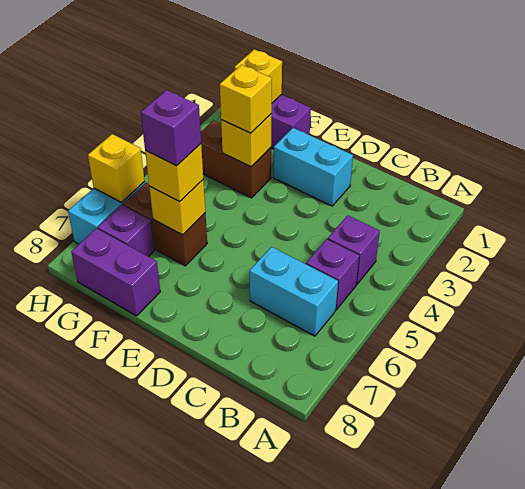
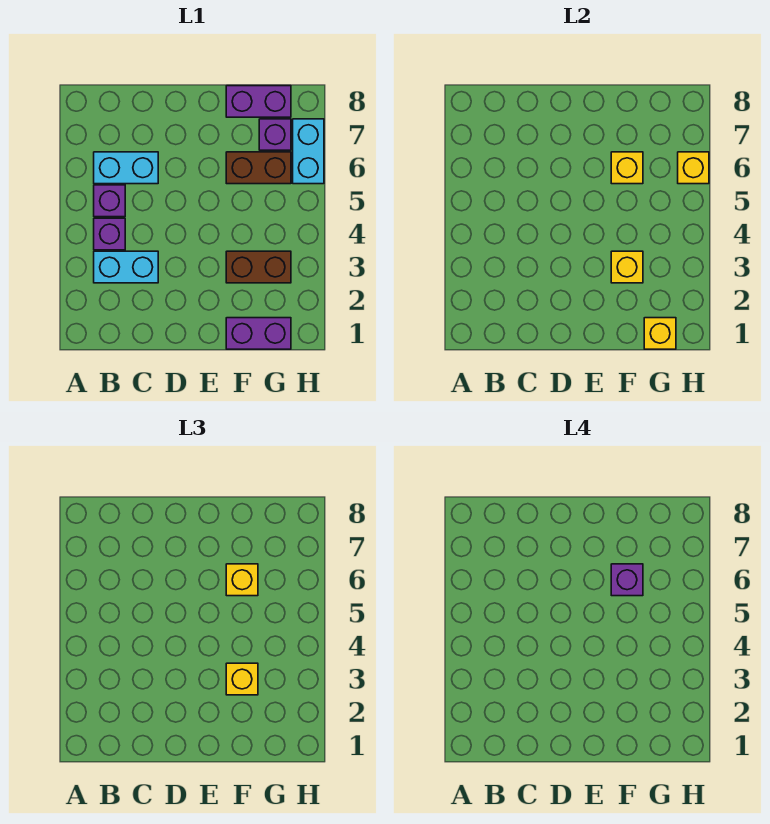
cyan 1x2 brick [273,128,353,206] -> cyan 1x2 brick moved to [94,251,158,283]

